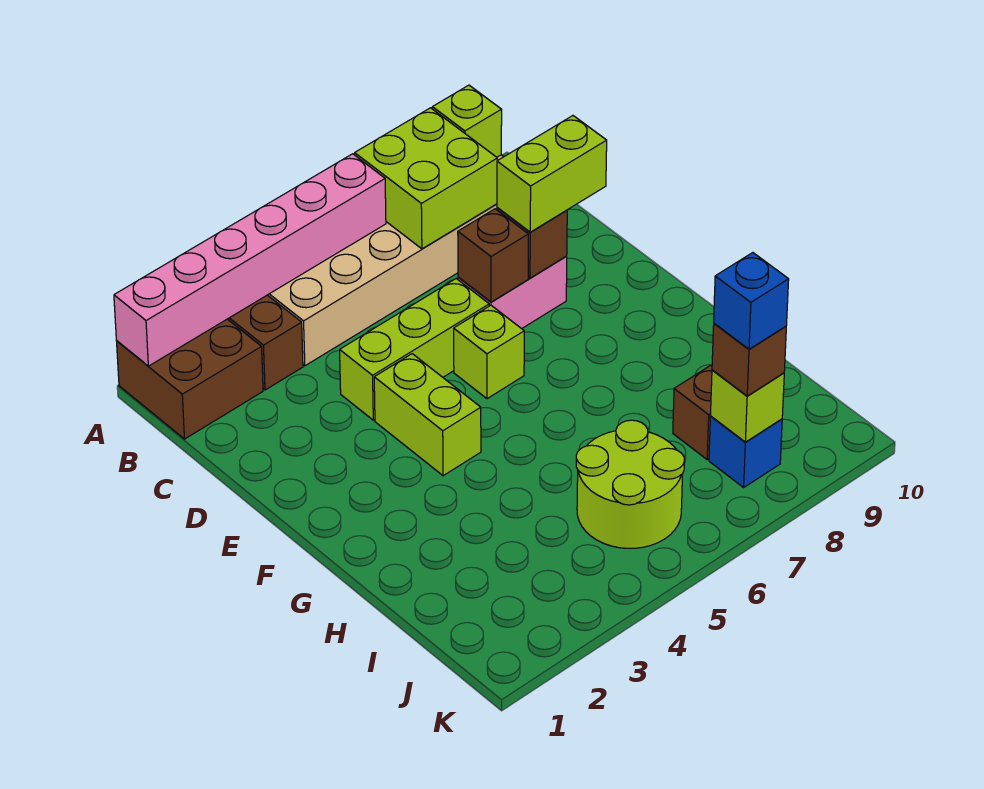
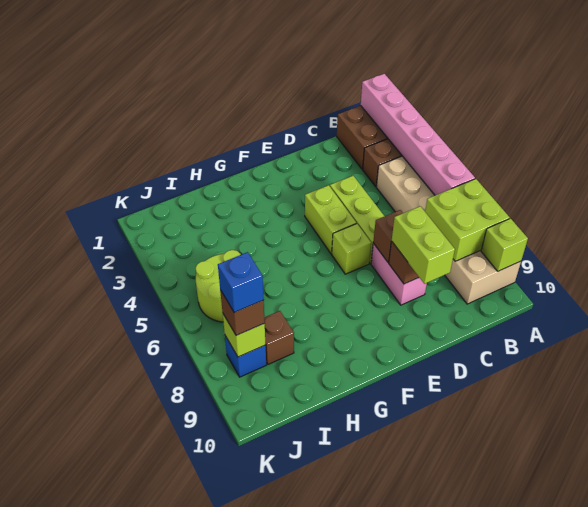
lime 1x2 brick [374,354,481,476] -> lime 1x2 brick turned to [305,185,356,254]

